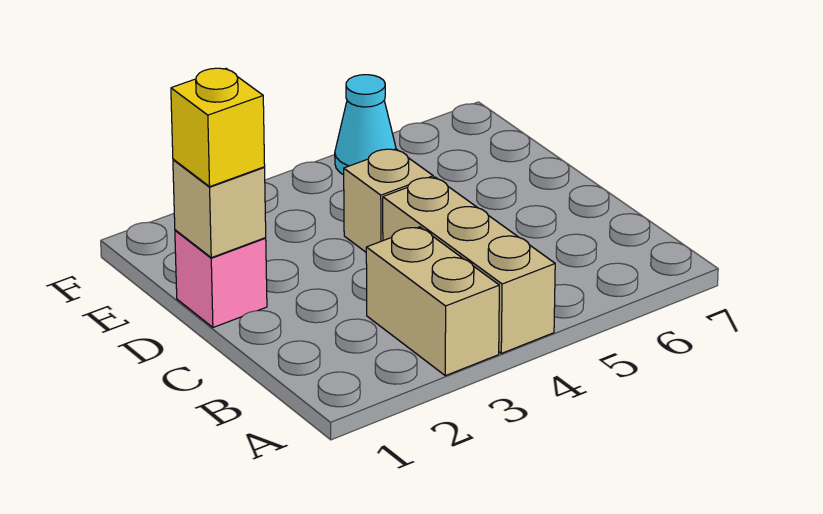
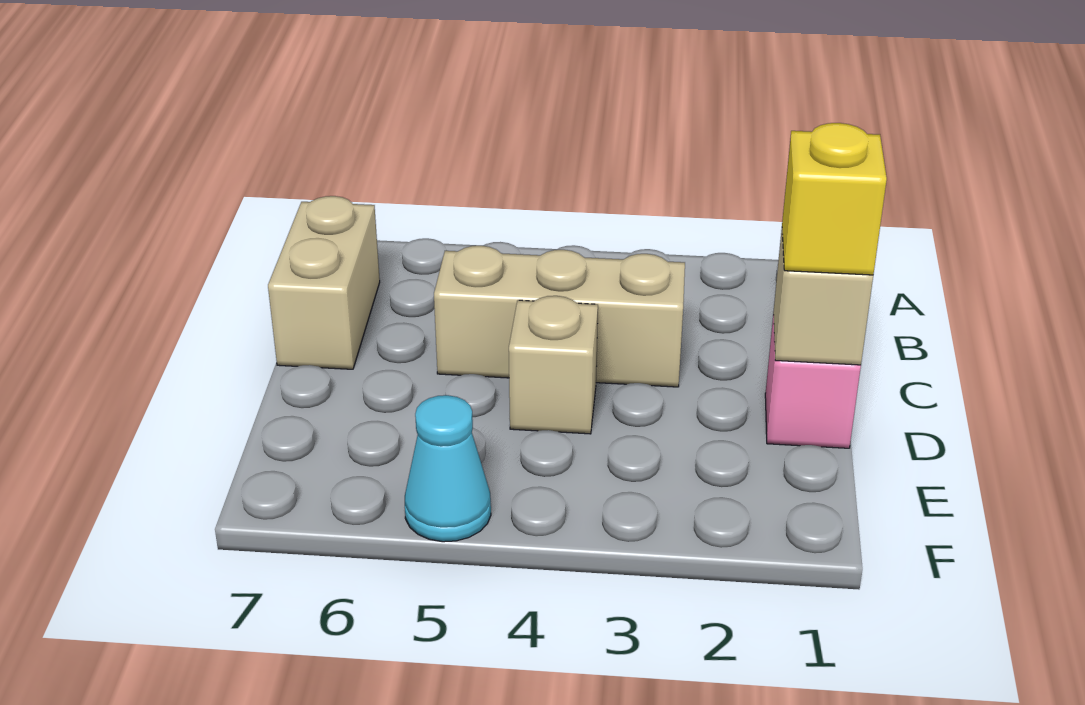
tan 1x2 brick [366,227,499,376] -> tan 1x2 brick moved to [268,196,380,369]
tan 1x3 brick [383,177,555,353] -> tan 1x3 brick turned to [434,246,685,387]

